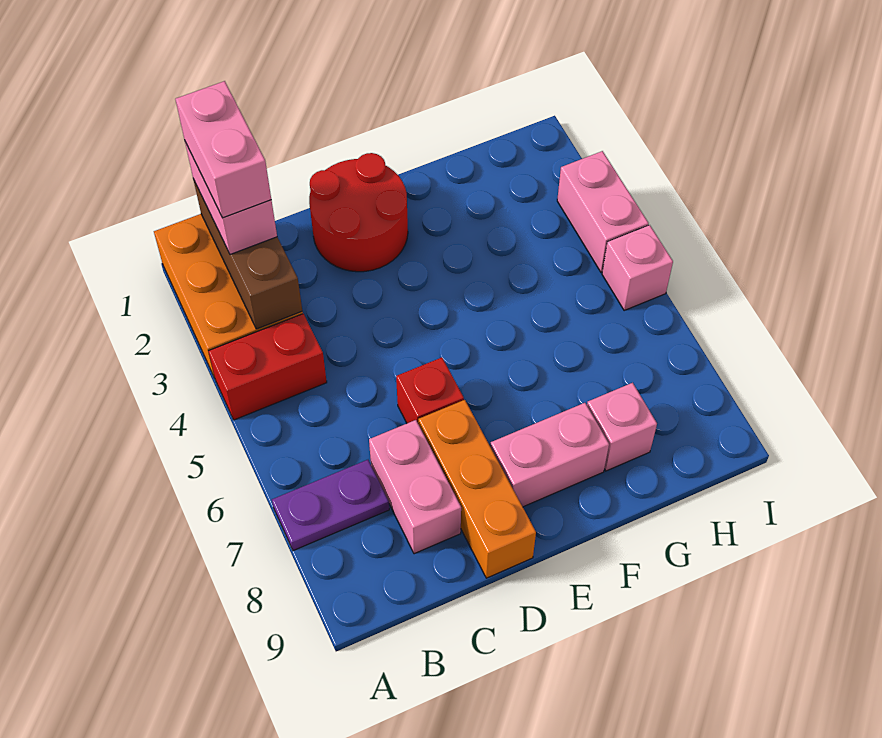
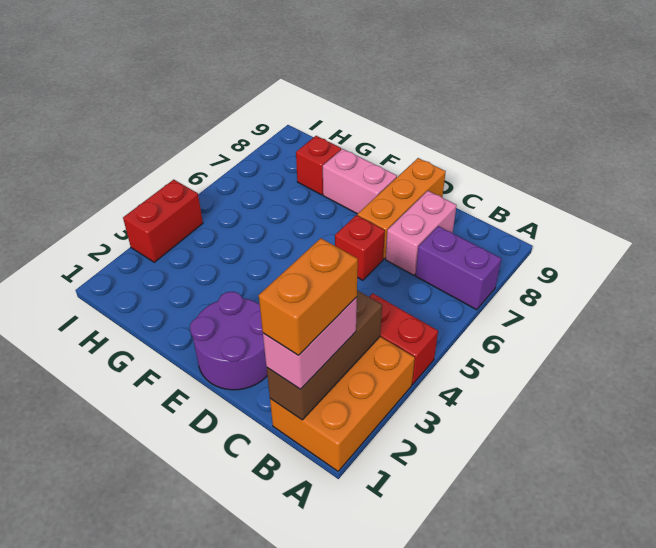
purple 1x2 plate [272,460,389,551] -> purple 1x2 brick [415,226,501,310]
pink 1x2 brick [175,81,271,218] -> orange 1x2 brick [259,238,358,355]
red 2x2 round brick [309,153,408,272] -> purple 2x2 round brick [190,292,267,390]
pink 1x1 brick [587,383,657,471] -> red 1x1 brick [296,136,341,195]
pink 1x2 brick [557,151,649,272] -> red 1x2 brick [123,180,203,262]
pink 1x1 brick [602,225,673,310] -> none

